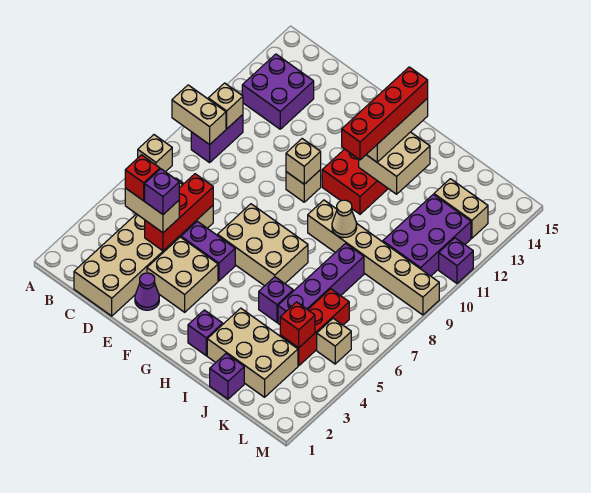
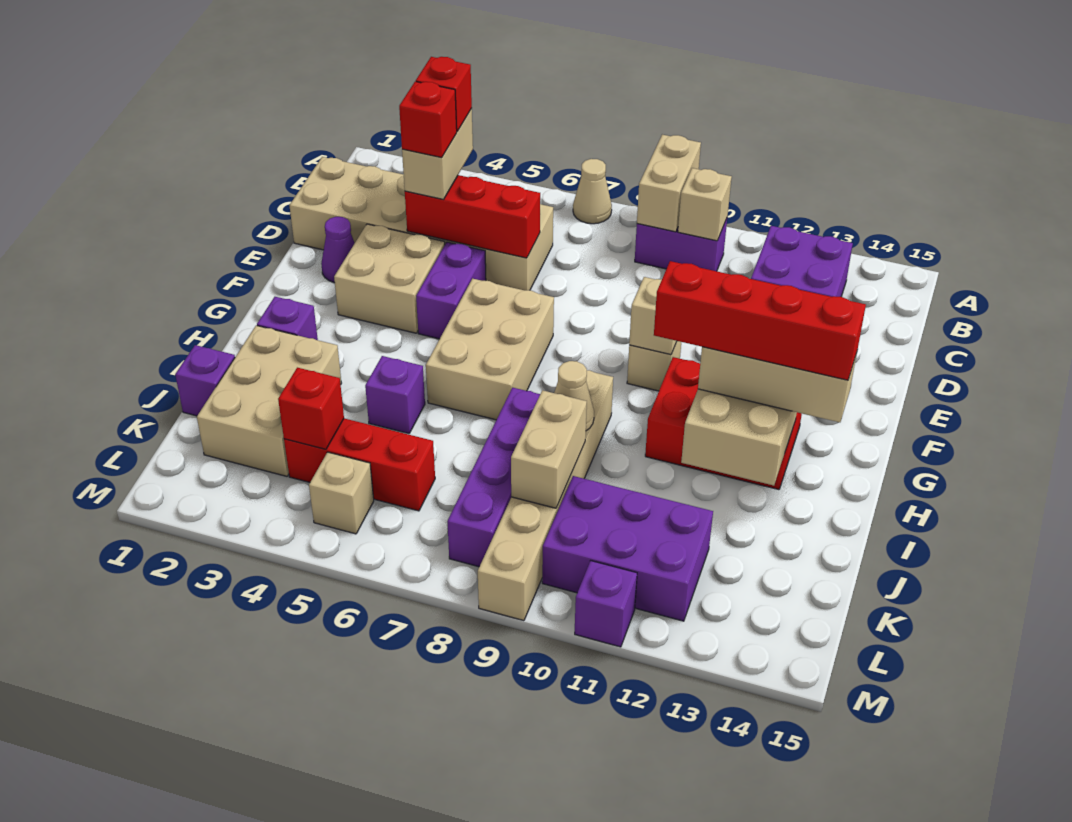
tan 1x1 brick [138,135,172,172] -> tan 1x1 cone [573,159,612,224]
purple 1x1 brick [145,169,179,214] -> red 1x1 brick [399,81,457,157]
purple 1x4 brick [278,244,364,324] -> purple 1x4 brick turned to [447,388,540,567]
tan 1x2 brick [434,179,488,238] -> tan 1x2 brick moved to [511,390,587,508]

